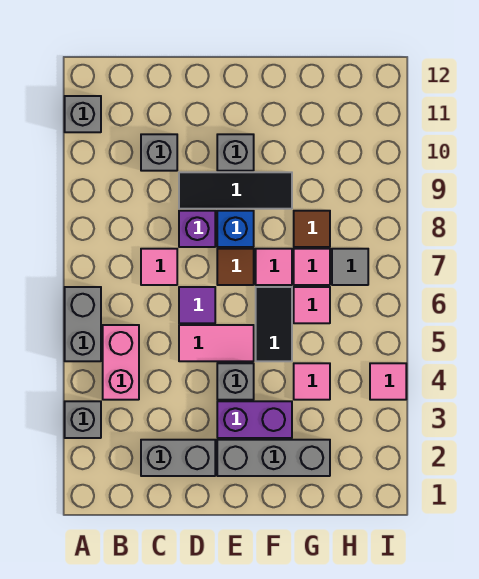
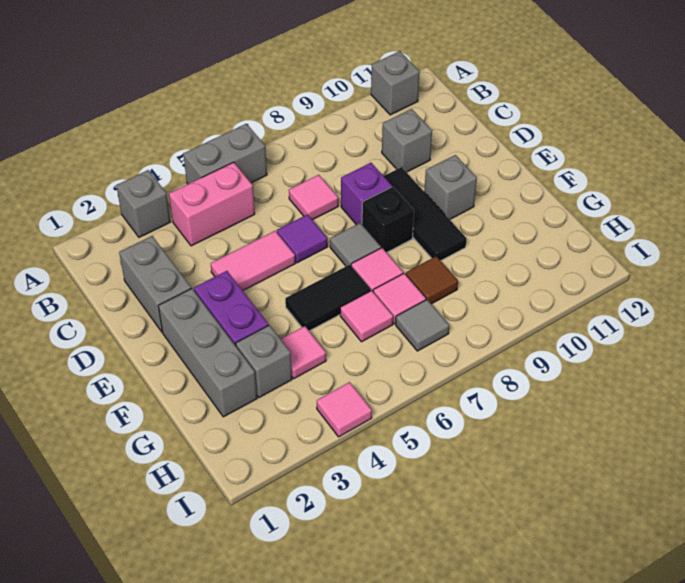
pink 1x2 tile [179,325,254,361] -> pink 1x2 tile turned to [211,231,295,290]
grey 1x1 brick [217,363,254,400] -> grey 1x1 brick moved to [236,325,292,397]
brown 1x1 tile [217,249,254,285] -> grey 1x1 tile [330,223,381,266]
blue 1x1 brick [217,211,254,247] -> black 1x1 brick [362,187,414,253]

